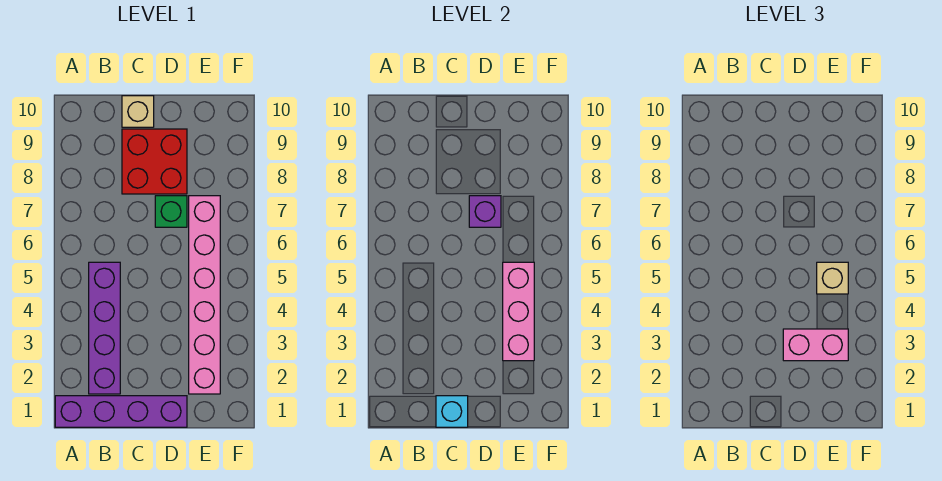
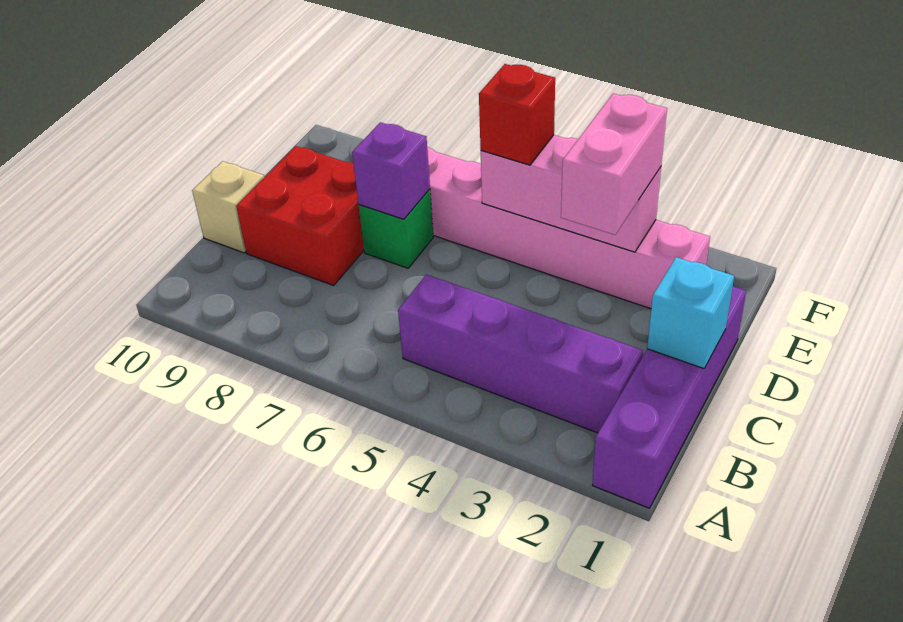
tan 1x1 brick [817,262,848,294] -> red 1x1 brick [479,64,555,165]

